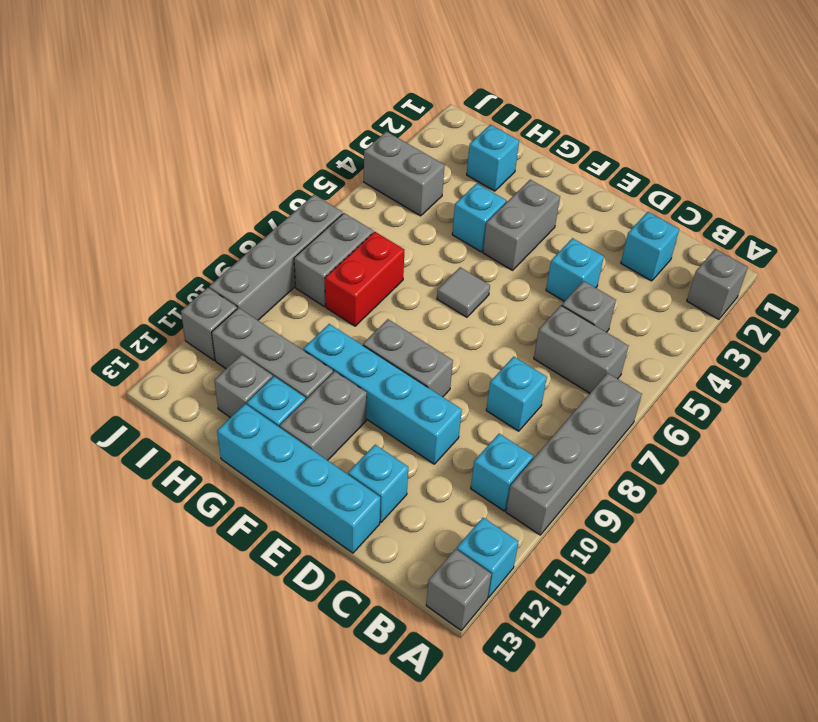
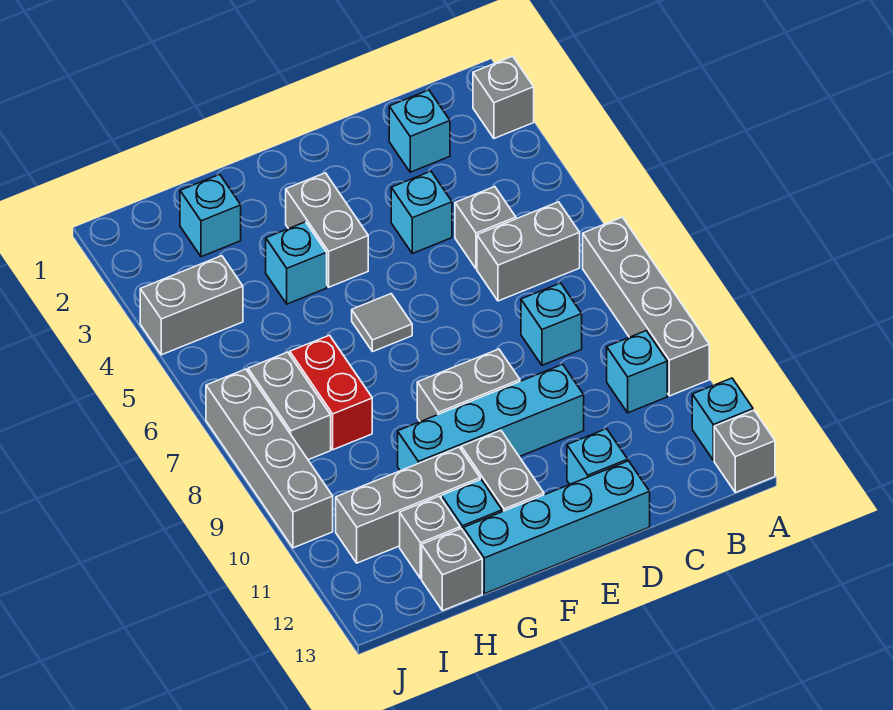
grey 1x1 brick [181,288,237,360] -> grey 1x1 brick moved to [422,528,482,611]

